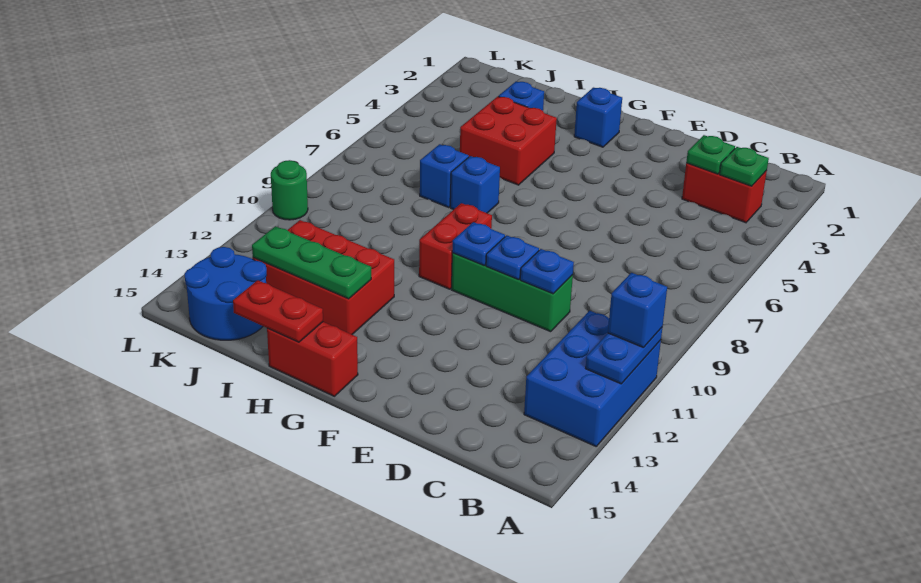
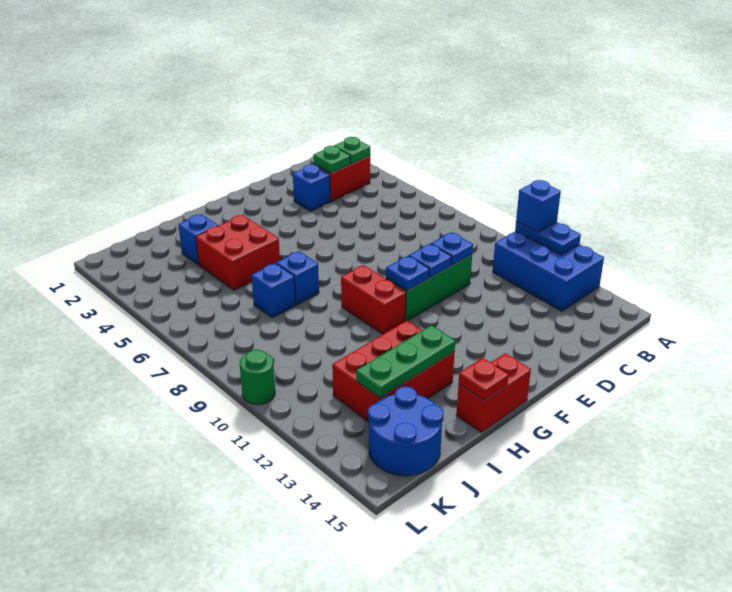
blue 1x1 brick [574,88,622,147] -> blue 1x1 brick moved to [293,165,330,211]
red 1x2 plate [233,280,323,342] -> red 1x1 plate [459,358,509,400]

